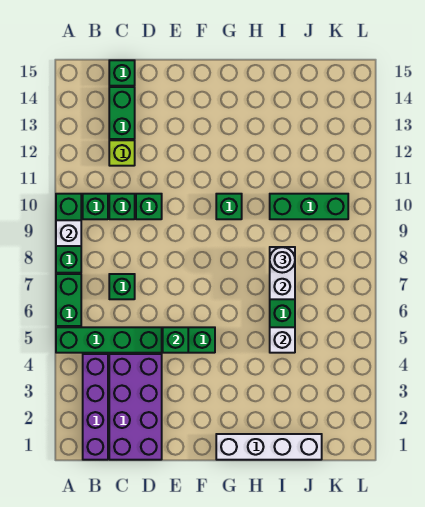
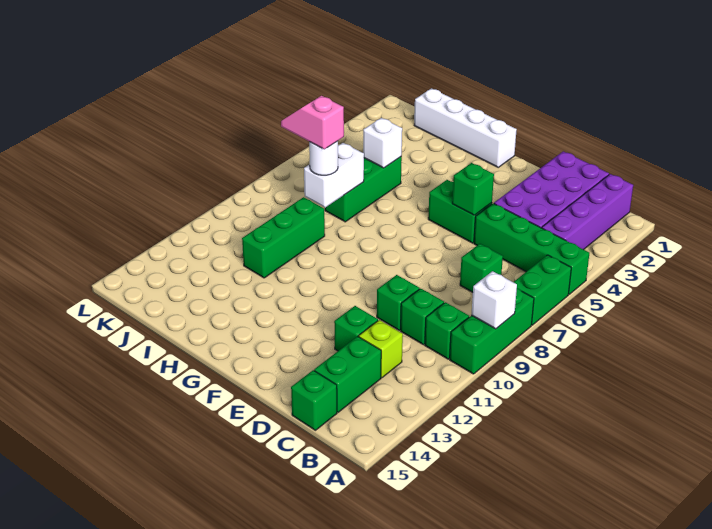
green 1x1 brick [216,194,242,219] -> green 1x1 brick moved to [334,306,378,351]
none -> pink 1x2 slope [281,96,344,149]
green 1x3 brick [270,194,348,219] -> green 1x3 brick turned to [242,197,325,278]

